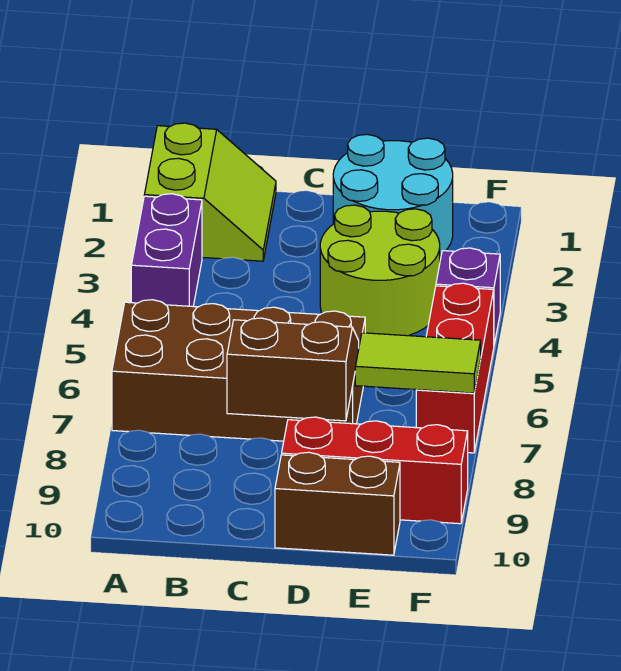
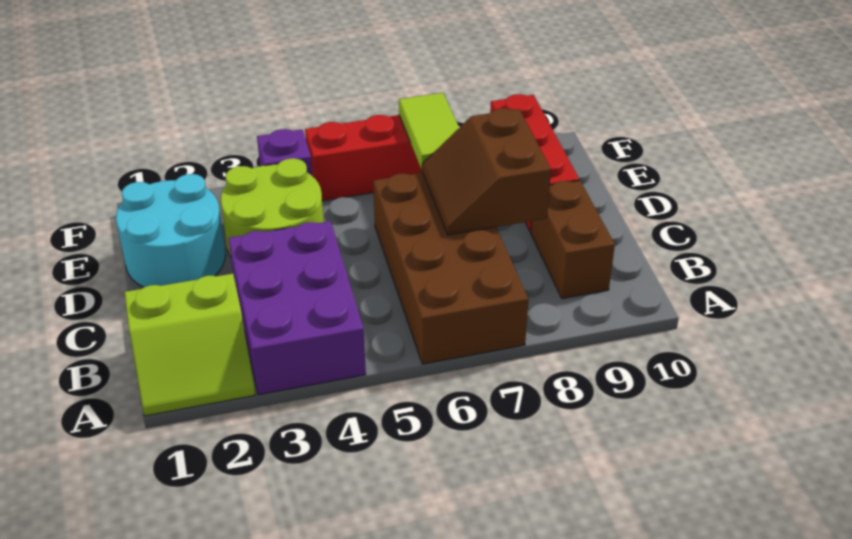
lime 2x2 slope [144,123,276,261] -> lime 2x2 slope turned to [125,274,255,416]
purple 1x2 brick [131,194,202,306] -> purple 2x3 brick [228,221,366,395]
brown 1x2 brick [275,452,400,555] -> brown 1x2 brick moved to [531,180,615,299]

